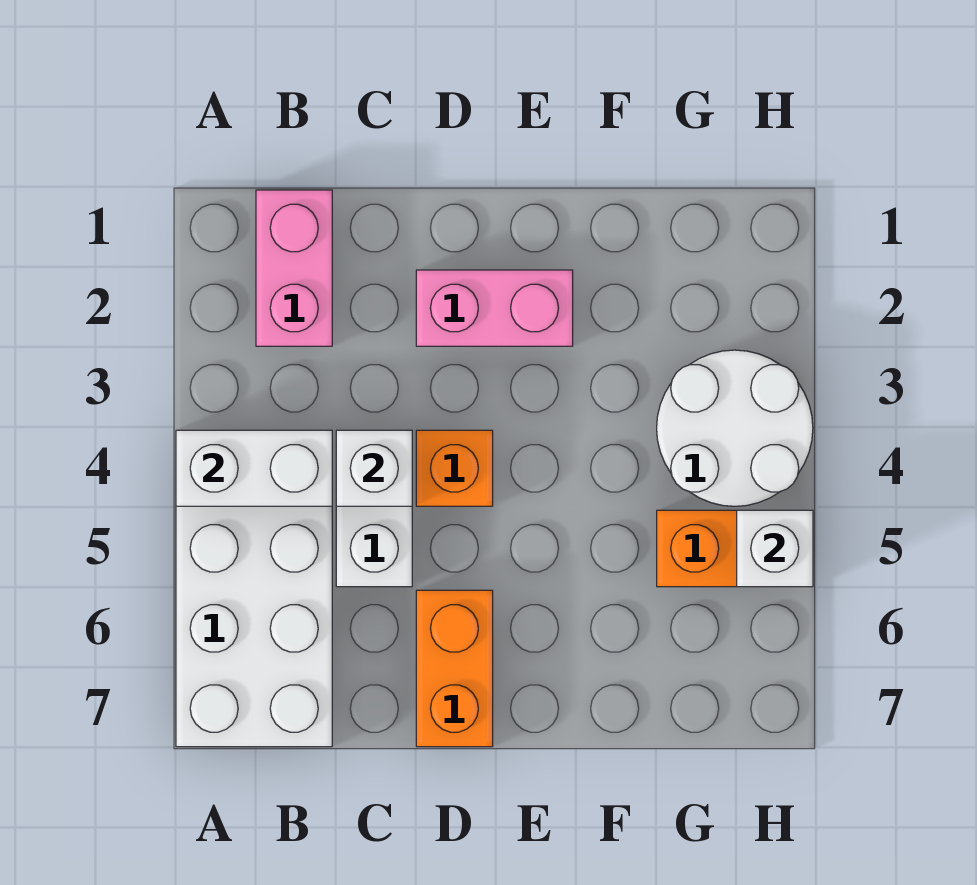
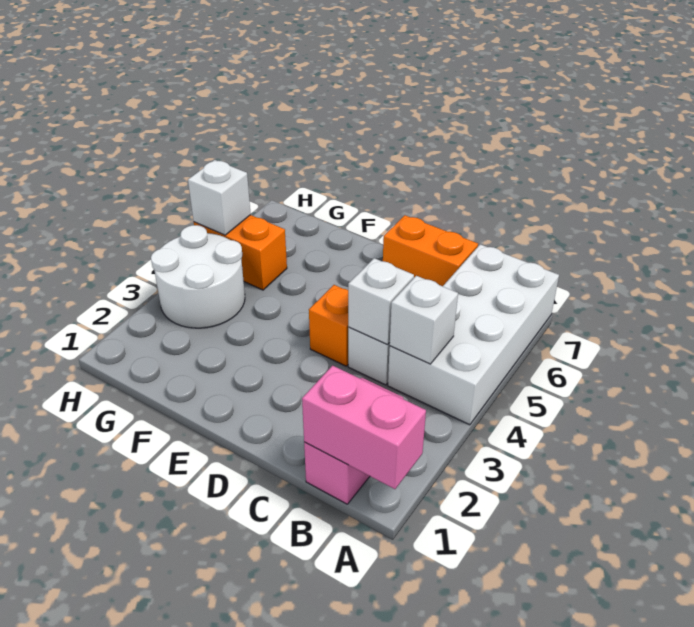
white 1x2 brick [176,430,332,506] -> white 1x1 brick [390,276,458,364]
pink 1x2 brick [416,270,573,346] -> pink 1x2 brick moved to [302,366,426,489]
orange 1x2 brick [416,590,493,747] -> orange 1x2 brick turned to [383,215,478,286]

